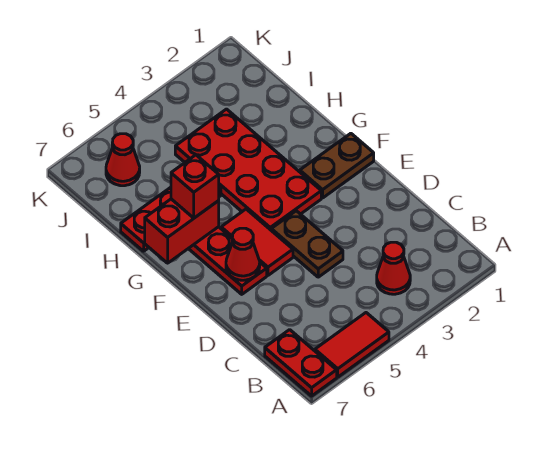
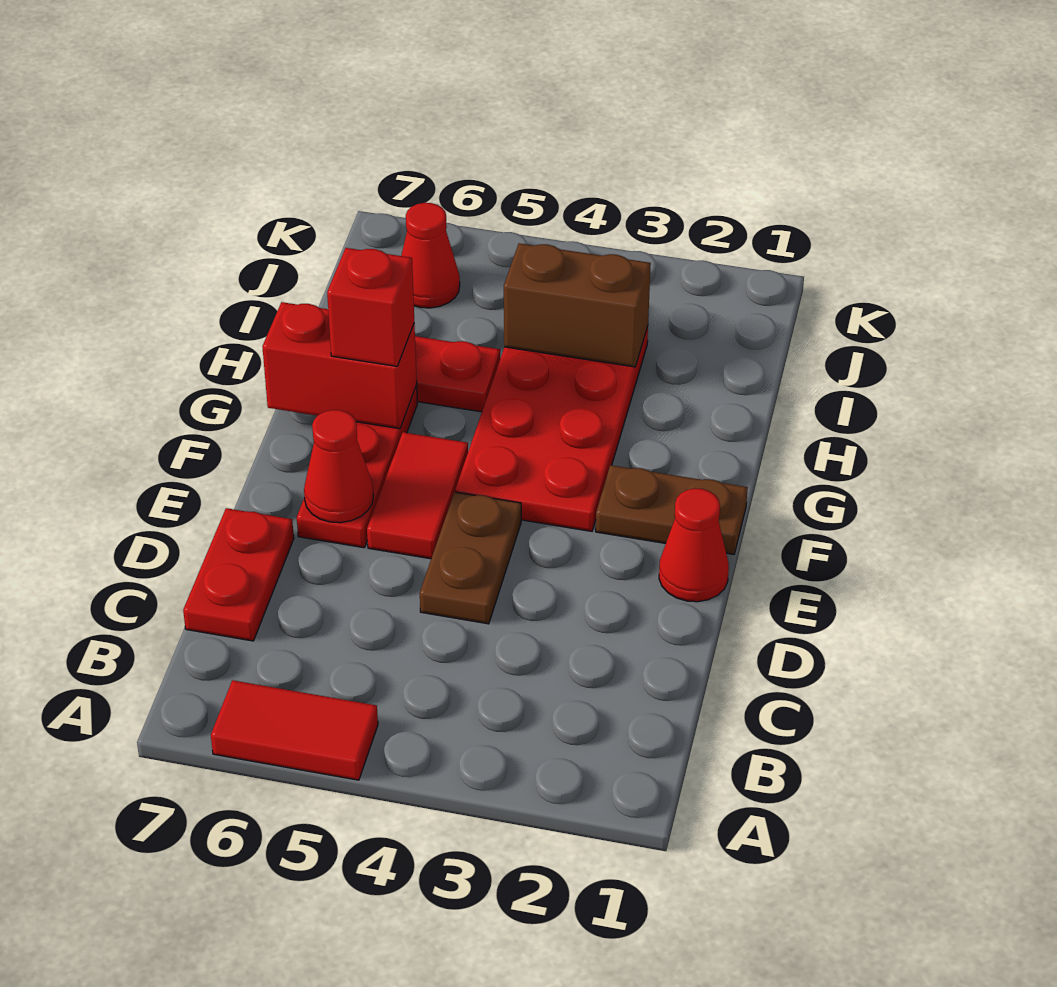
red 1x2 plate [265,330,337,396] -> red 1x2 plate moved to [183,508,294,641]
red 1x1 cone [377,242,410,294] -> red 1x1 cone moved to [659,489,729,602]
none -> brown 1x2 brick [504,243,651,367]

